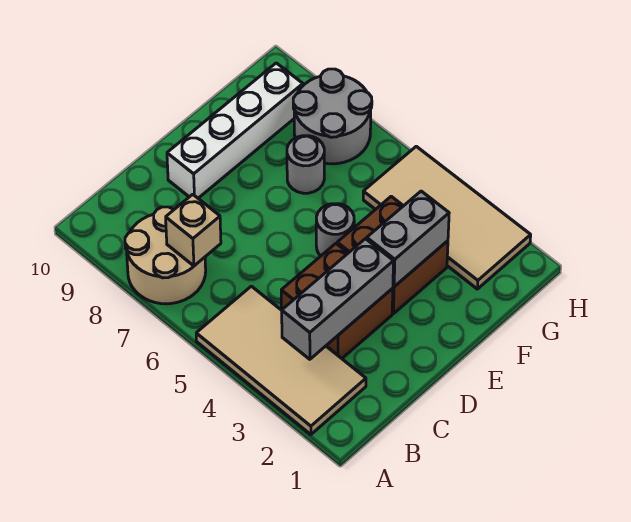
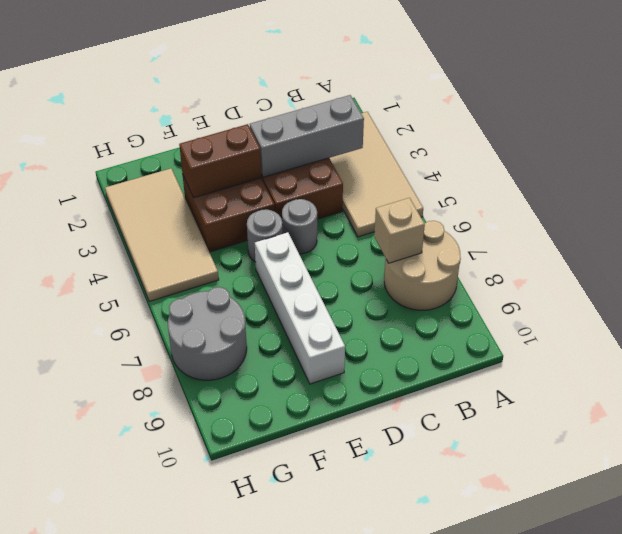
white 1x4 brick [167,63,303,198] -> white 1x4 brick turned to [255,232,345,384]
grey 1x2 brick [367,191,449,287] -> brown 1x2 brick [179,124,261,198]
grey 1x1 round brick [287,136,324,193] -> grey 1x1 round brick moved to [282,199,317,254]

